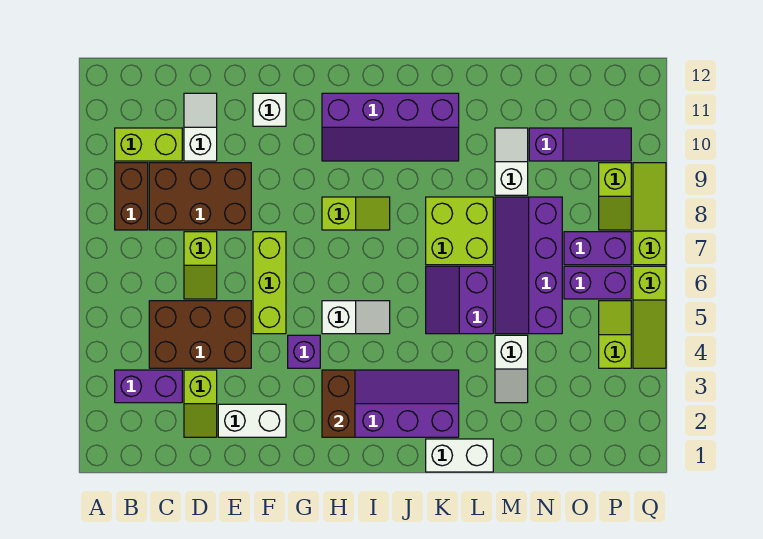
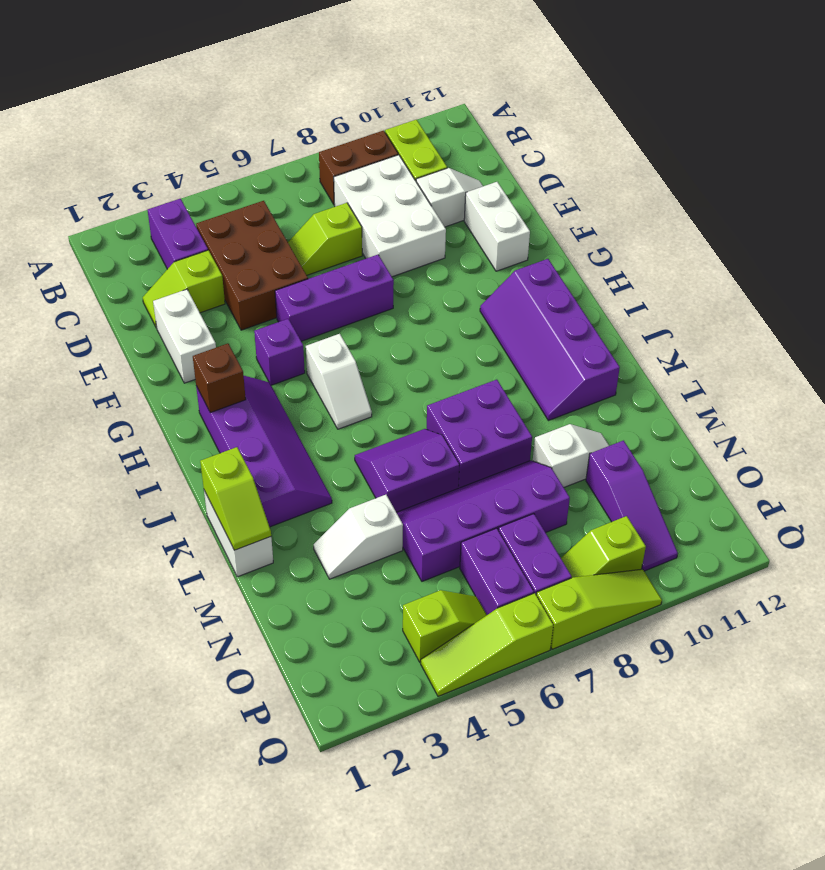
brown 2x3 brick [149,163,251,230] -> white 2x3 brick [334,155,446,277]
lime 1x3 brick [253,232,286,334] -> purple 1x3 brick [275,255,394,341]
white 1x1 brick [253,93,286,126] -> white 1x2 brick [464,182,530,271]
brown 1x2 brick [322,370,355,437] -> brown 1x1 brick [193,344,246,413]
lime 1x2 slope [322,197,390,230] -> lime 1x2 slope moved to [200,447,271,550]
lime 2x2 brick [426,197,493,265] -> purple 2x2 brick [427,380,532,488]

